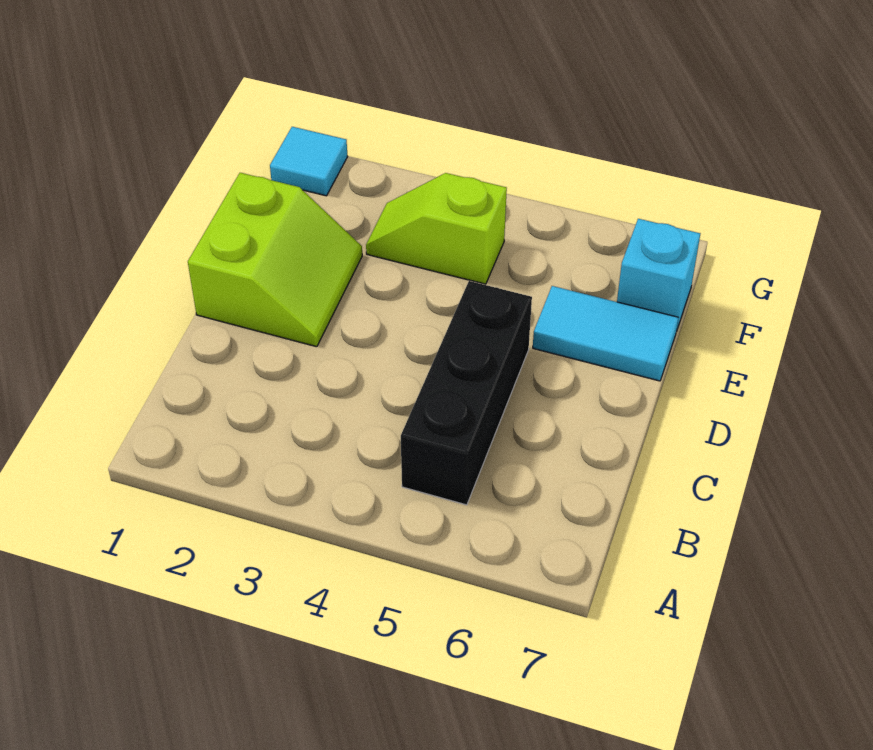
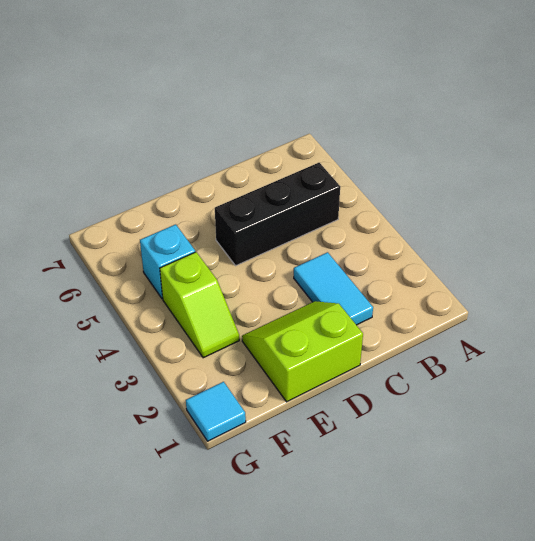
cyan 1x2 tile [533,286,678,381] -> cyan 1x2 tile moved to [294,252,373,325]
cyan 1x1 brick [617,219,700,332] -> cyan 1x1 brick moved to [140,224,195,299]

